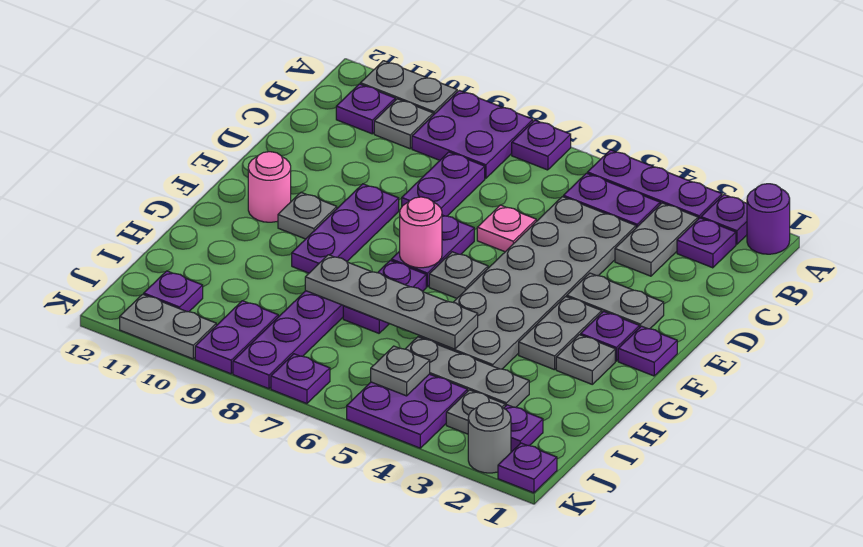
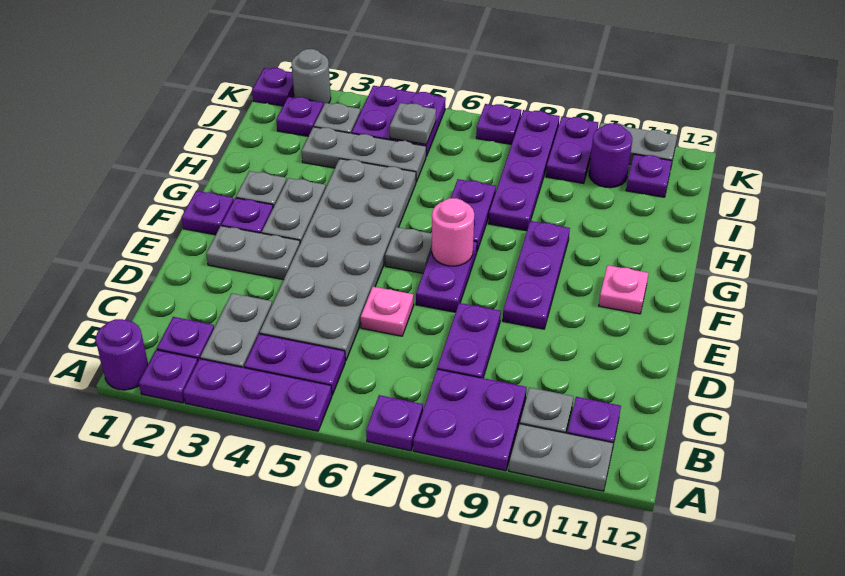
grey 1x1 plate [278,192,337,239] -> none
pink 1x1 round brick [248,152,291,222] -> pink 1x1 plate [599,265,649,314]
grey 1x4 plate [305,255,478,349] -> none
none -> purple 1x1 round brick [589,123,632,188]

